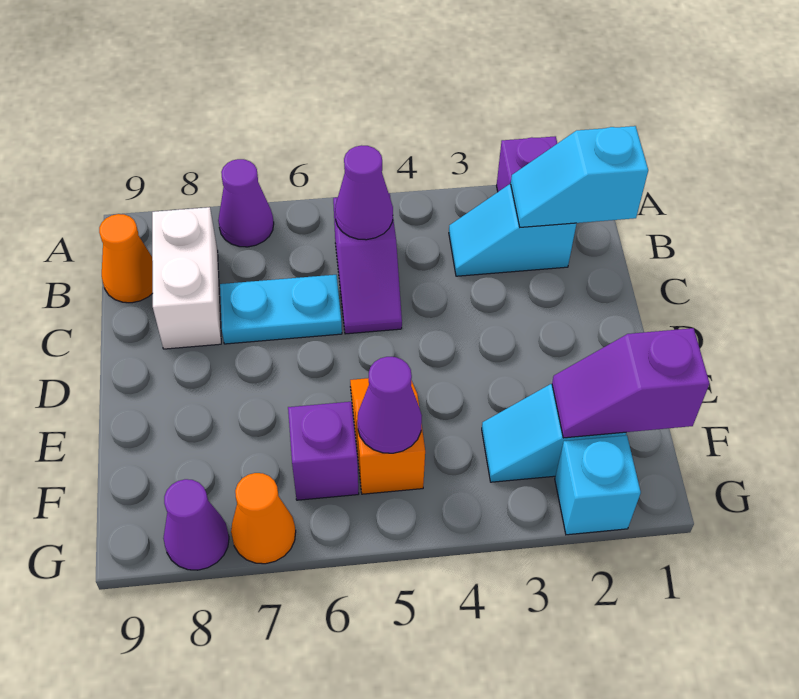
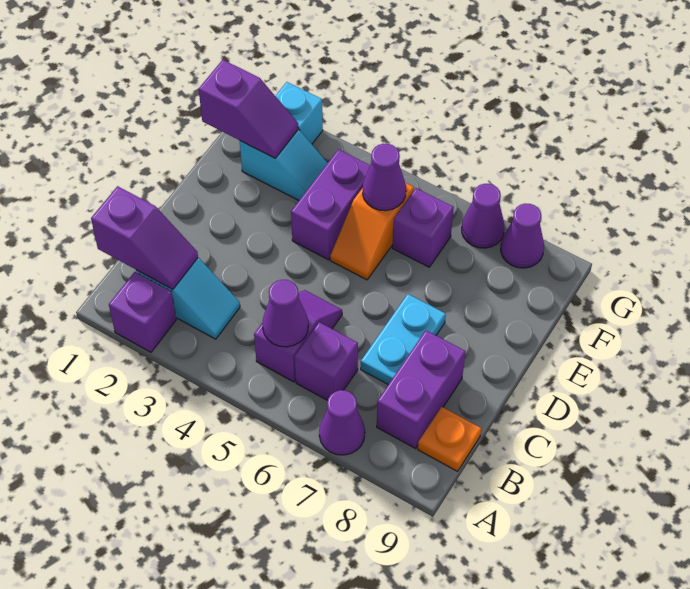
cyan 1x2 slope [511,126,648,227] -> purple 1x2 slope [91,186,198,289]
none -> purple 1x1 brick [295,322,358,400]
white 1x2 brick [152,207,221,349] -> purple 1x2 brick [377,331,465,449]
orange 1x1 cone [99,214,153,303] -> orange 1x1 plate [418,407,481,471]
cyan 1x2 plate [220,275,342,344] -> cyan 1x2 plate turned to [361,294,446,385]
none -> purple 1x2 brick [291,149,370,260]
orange 1x1 cone [231,473,296,564] -> purple 1x1 cone [462,184,504,248]

